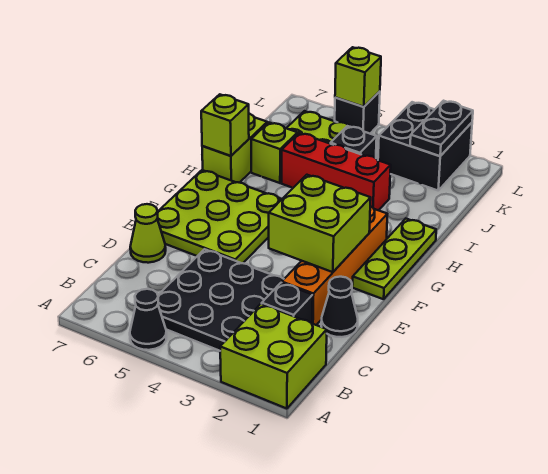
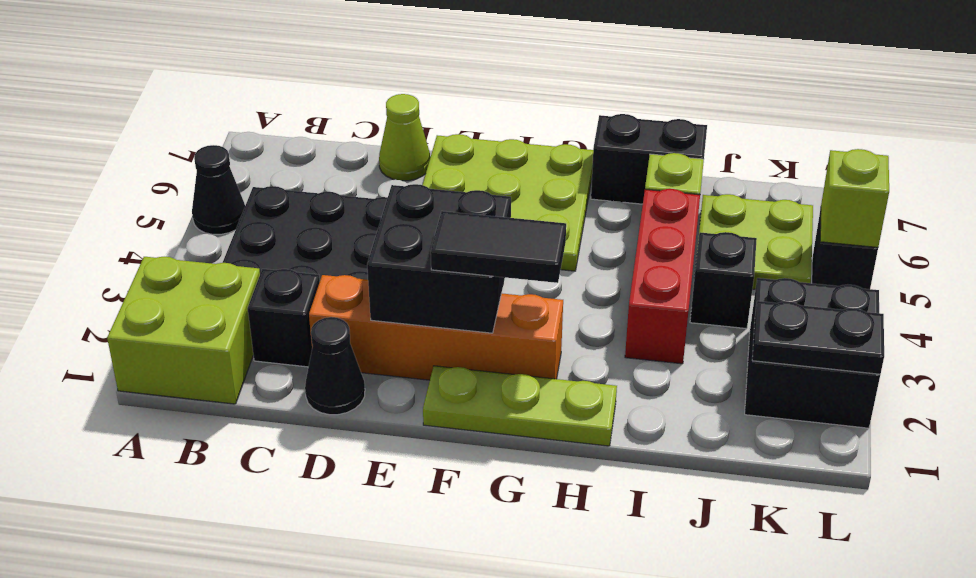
lime 2x2 brick [269,175,371,272] -> black 2x2 brick [367,184,511,333]
none -> black 1x2 tile [431,211,566,283]
lime 1x2 brick [202,114,267,183] -> black 1x2 brick [591,114,707,204]
lime 1x1 brick [201,94,249,156] -> none

